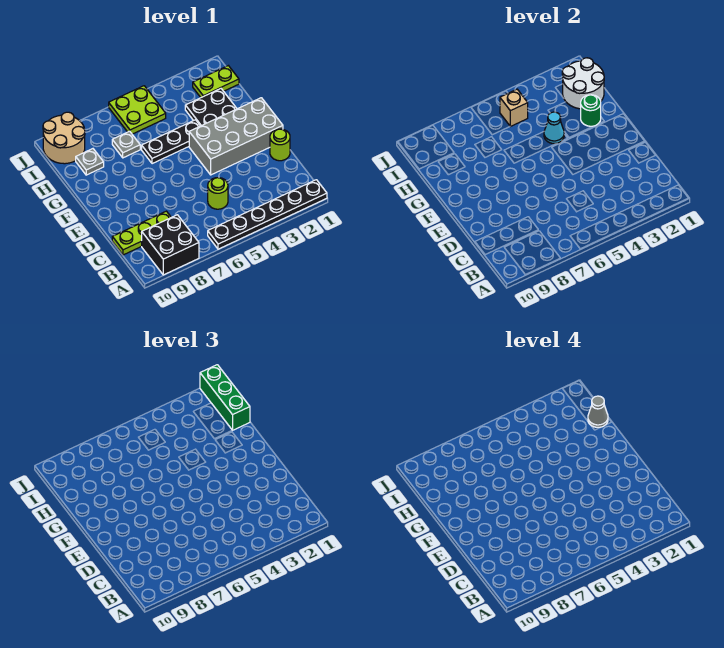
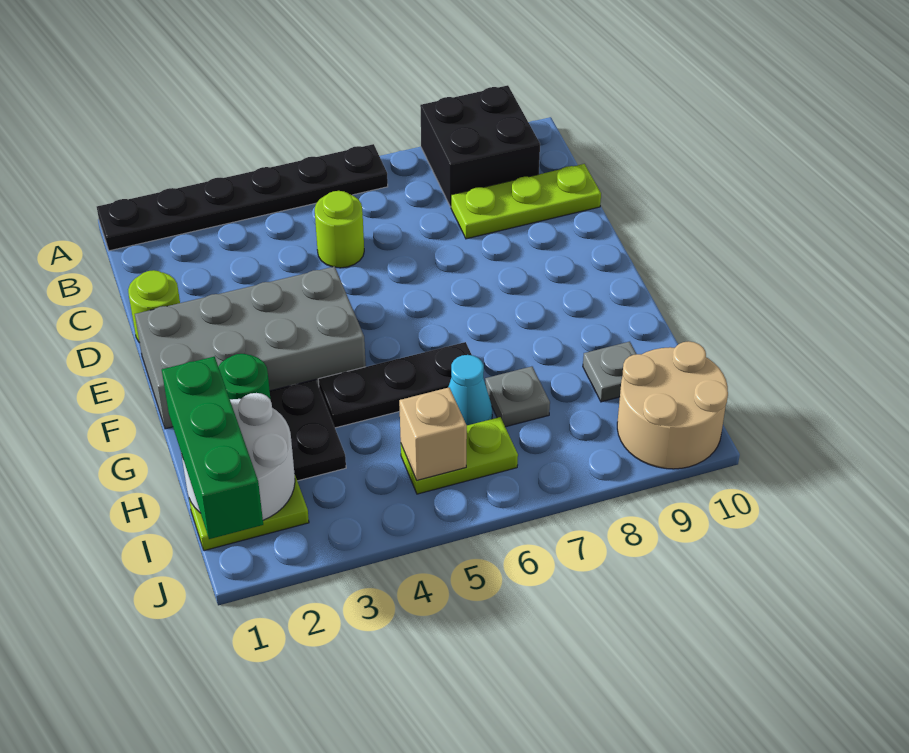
cyan 1x1 cone [544,112,564,144] -> cyan 1x1 cone moved to [449,355,492,425]
grey 1x1 cone [588,396,608,427] -> none
lime 2x2 plate [109,86,166,134] -> lime 1x2 plate [401,417,518,494]

